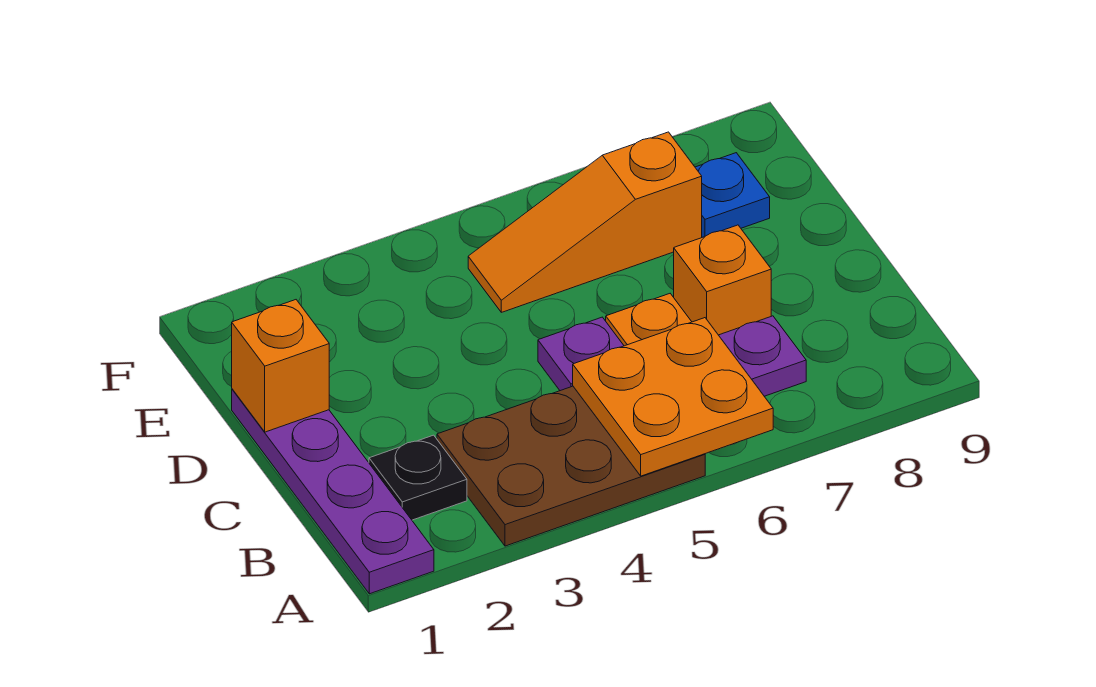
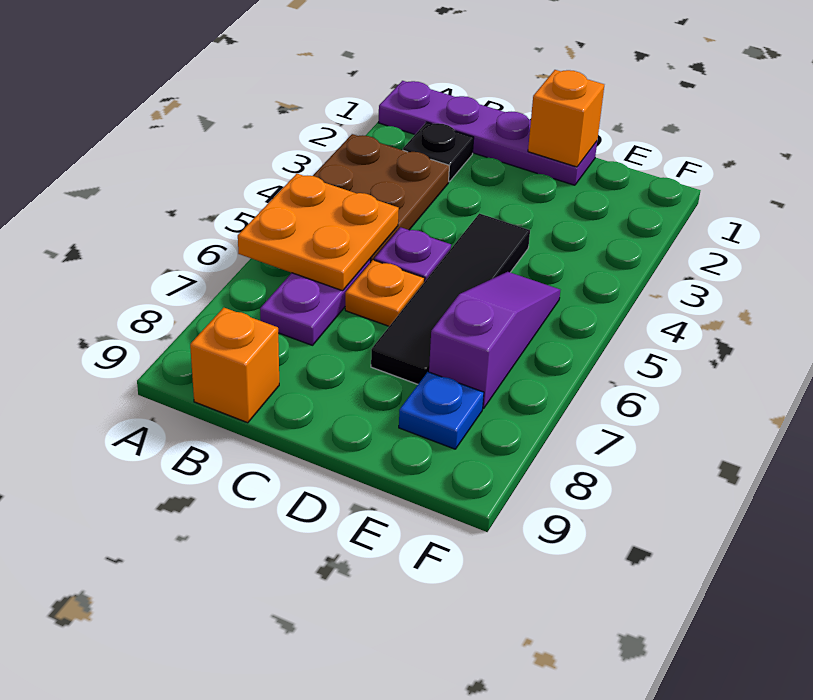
orange 1x1 brick [674,225,771,335] -> orange 1x1 brick moved to [190,308,279,423]
none -> black 1x4 tile [371,213,530,384]
orange 1x3 slope [468,132,702,312] -> purple 1x3 slope [429,272,560,409]

